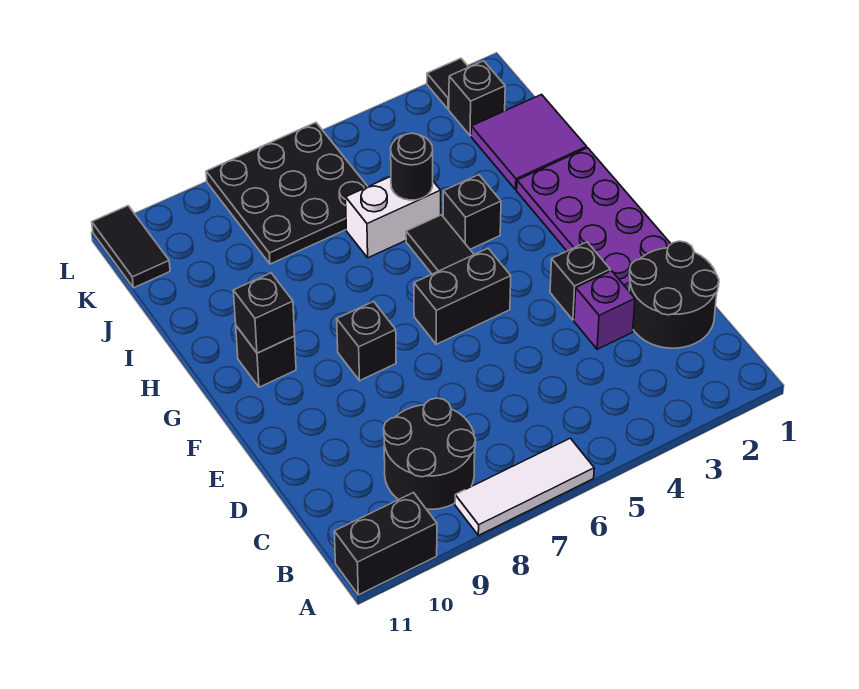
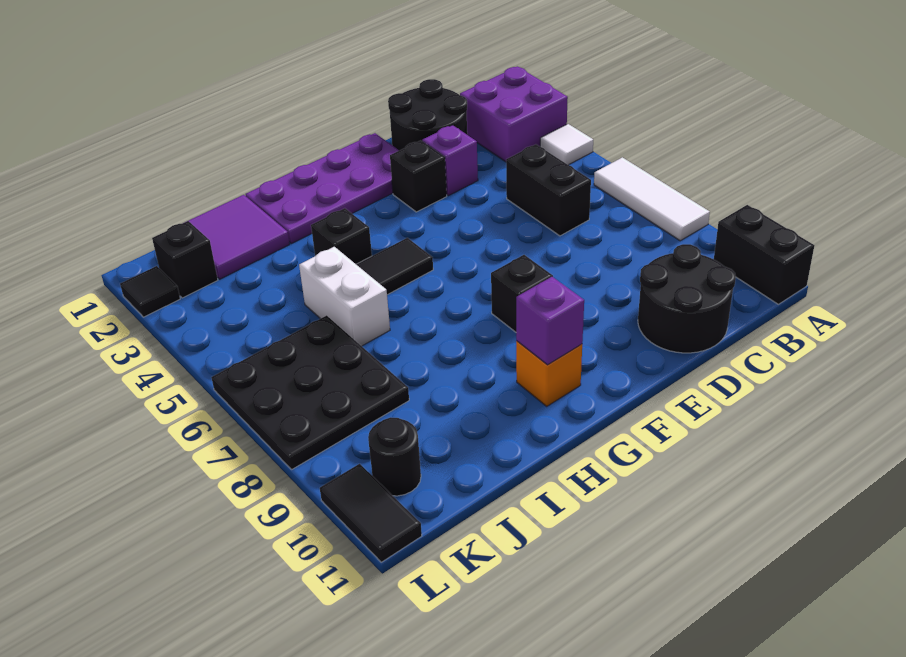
none -> purple 2x2 brick [460,66,568,162]
none -> white 1x1 tile [540,124,593,165]
black 2x2 round brick [384,398,476,509] -> black 2x2 round brick moved to [638,244,736,353]
black 1x2 brick [414,248,511,344] -> black 1x2 brick moved to [506,144,591,236]
black 1x1 brick [236,326,296,387] -> orange 1x1 brick [516,341,582,406]
black 1x1 brick [233,273,295,353] -> purple 1x1 brick [516,277,584,365]
black 1x1 round brick [391,133,433,200] -> black 1x1 round brick moved to [368,417,421,496]
black 1x2 tile [92,206,170,288] -> black 1x2 tile turned to [320,464,422,562]

